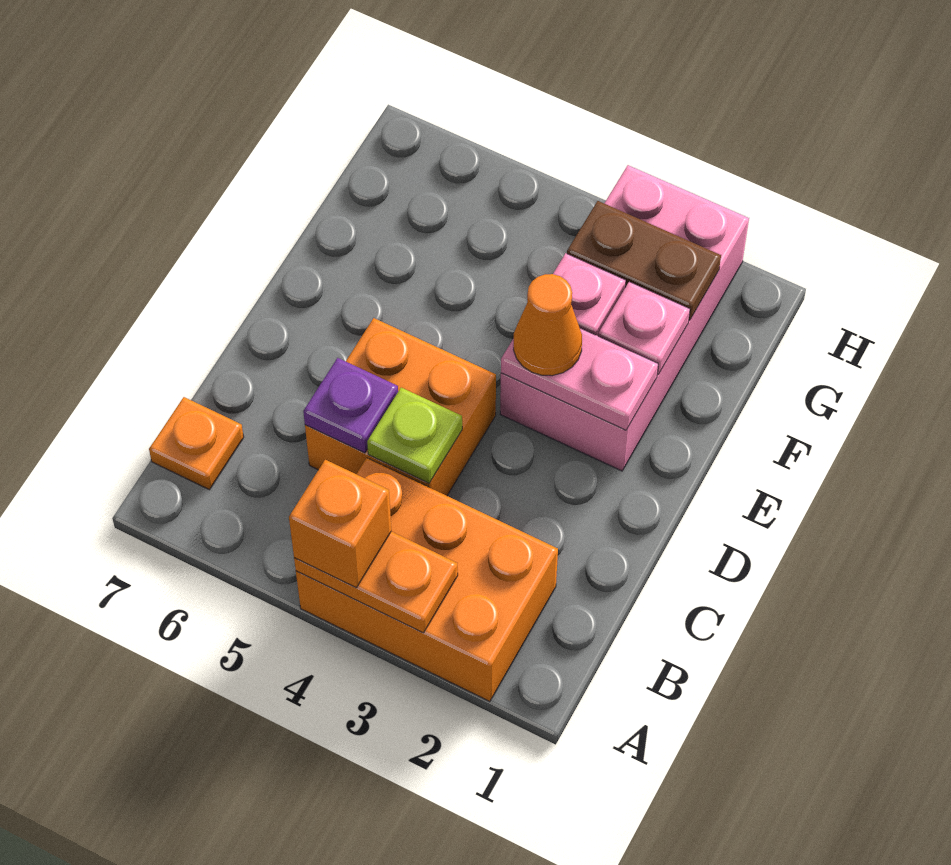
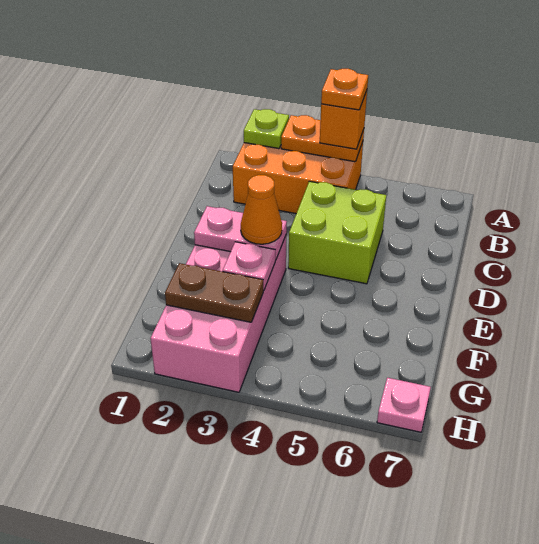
orange 1x1 plate [149,397,244,490] -> orange 1x1 plate moved to [321,69,368,110]
orange 2x2 brick [305,318,496,496] -> lime 2x2 brick [288,181,386,284]
lime 1x1 plate [367,388,462,483] -> lime 1x1 plate moved to [244,109,289,149]
purple 1x1 plate [303,358,398,453] -> none
pink 1x1 plate [598,282,690,374] -> pink 1x1 plate moved to [377,378,431,432]

